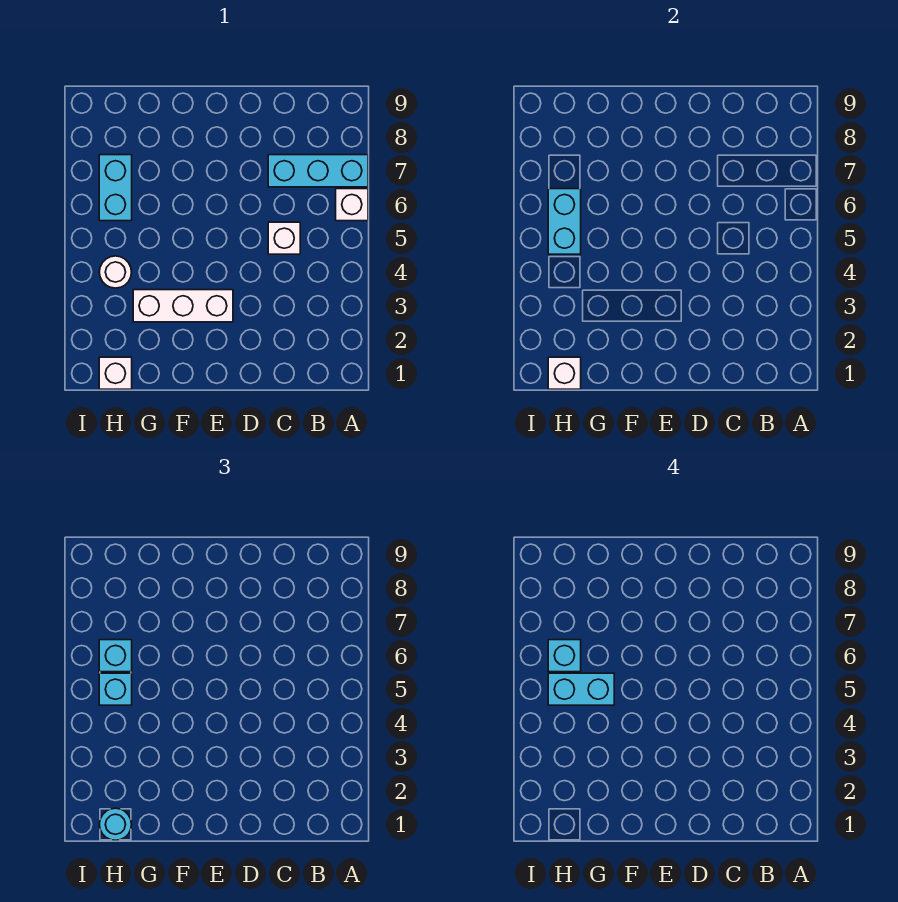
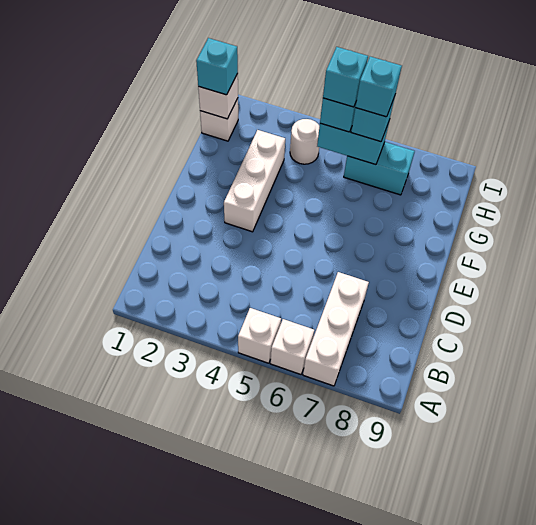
cyan 1x3 brick [268,155,368,187] -> white 1x3 brick [303,272,369,386]
white 1x1 brick [268,222,300,254] -> white 1x1 brick moved to [238,308,281,363]
cyan 1x2 brick [548,673,614,705] -> cyan 1x1 brick [323,47,368,107]
cyan 1x1 round brick [99,808,132,840] -> cyan 1x1 brick [196,38,238,95]

